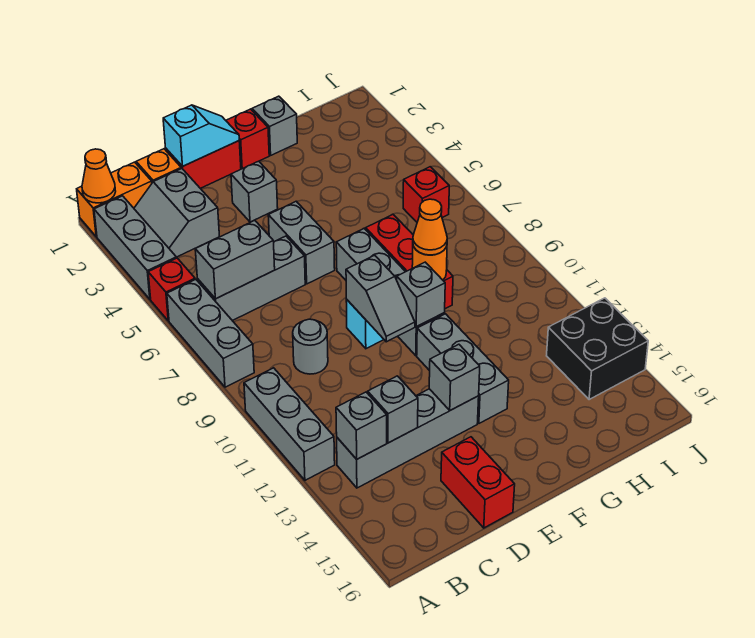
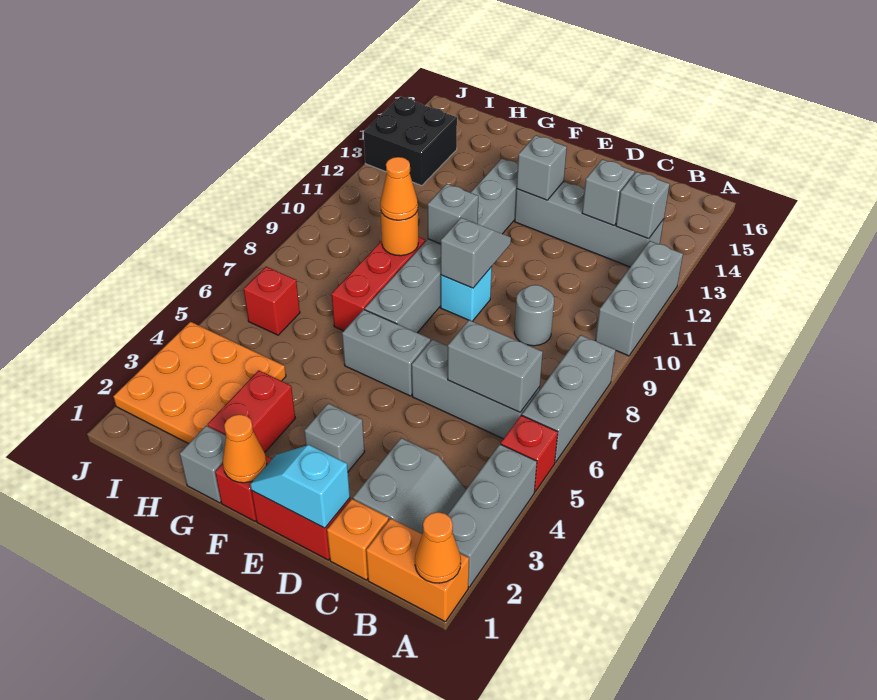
red 1x2 brick [441,437,515,528] -> red 1x2 brick moved to [208,370,295,453]
grey 1x2 brick [268,201,335,284] -> grey 1x2 brick turned to [342,309,431,396]
none -> orange 1x1 cone [223,414,267,483]
none -> orange 3x3 plate [113,322,286,444]

